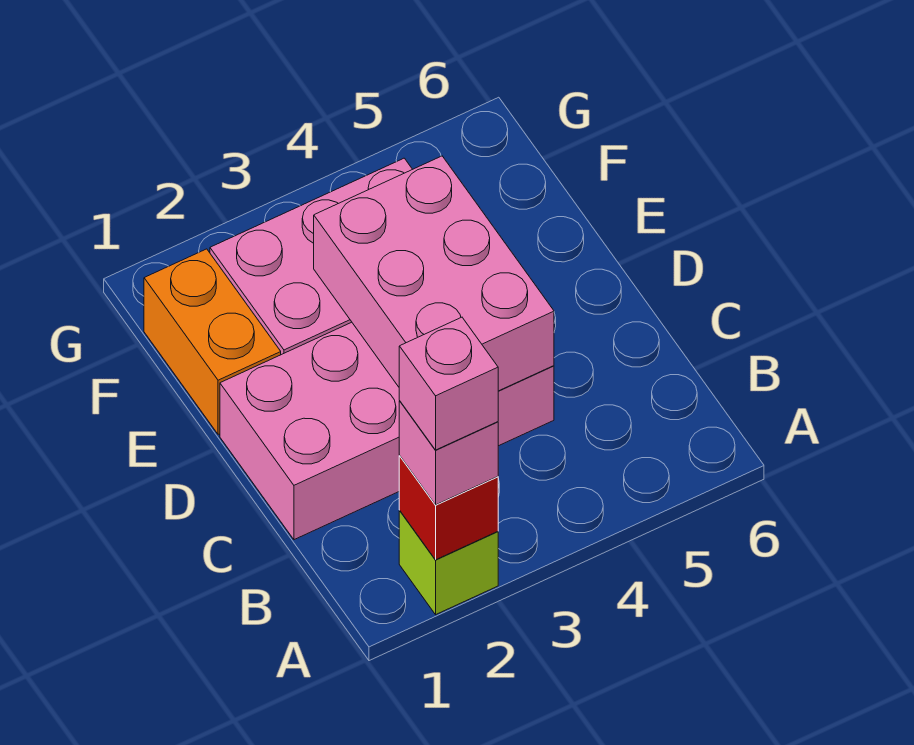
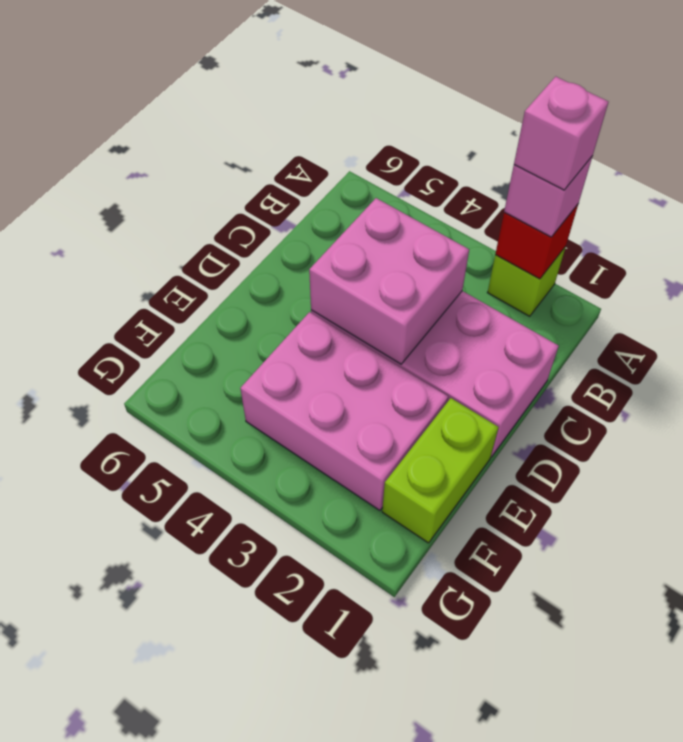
pink 2x3 brick [314,156,554,391] -> pink 2x2 brick [309,198,469,364]
orange 1x2 brick [144,249,281,434] -> lime 1x2 brick [382,398,499,543]

